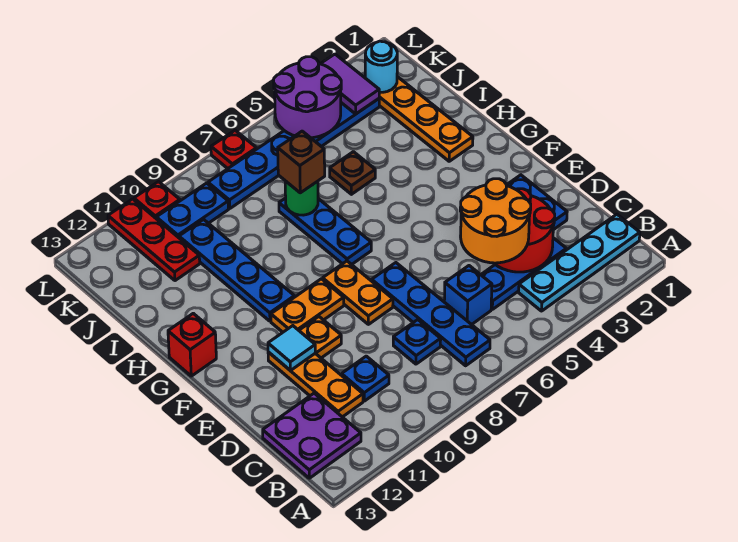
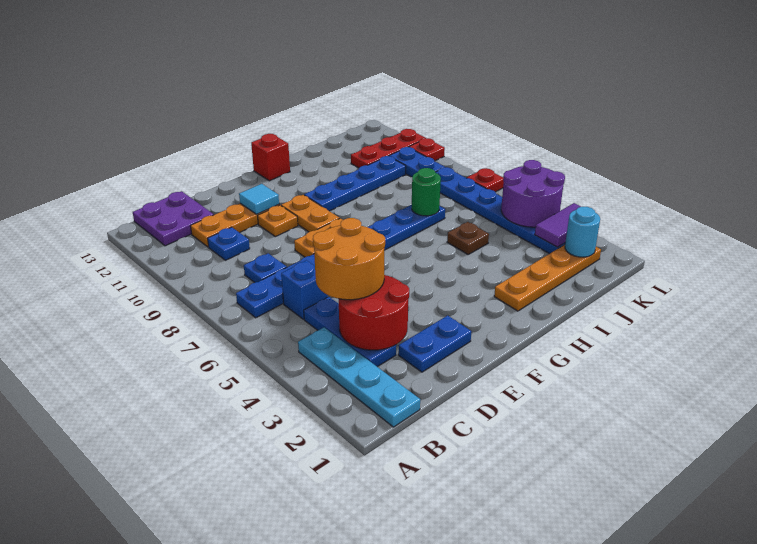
brown 1x1 brick [278,131,325,193] -> none

